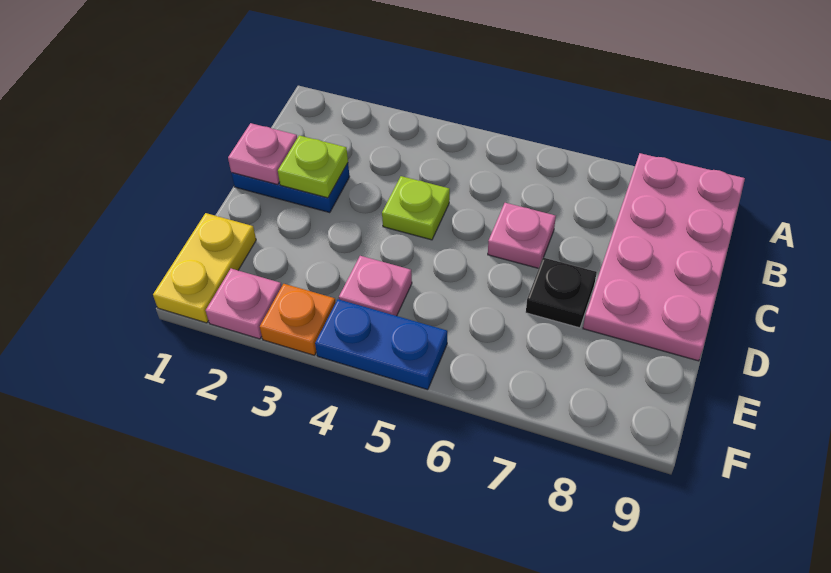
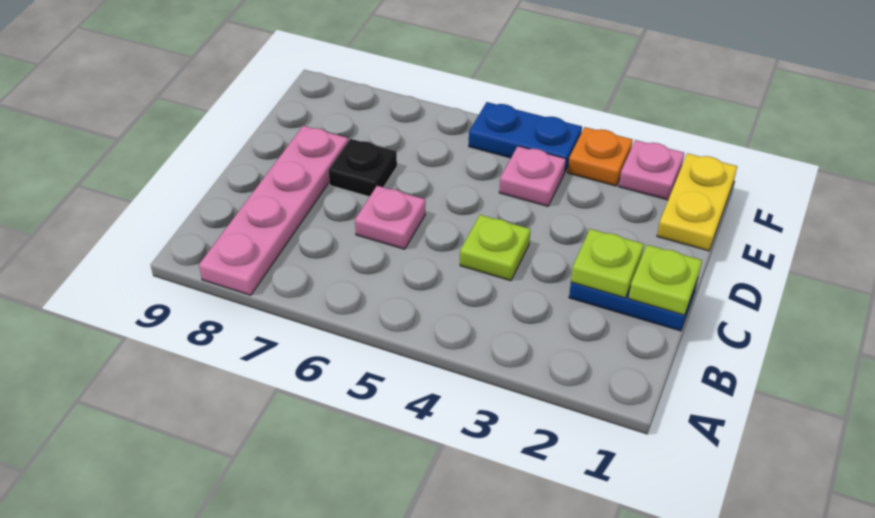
pink 2x4 plate [583,153,745,361] -> pink 1x4 plate [199,126,348,295]
pink 1x1 plate [228,123,297,185] -> lime 1x1 plate [628,245,702,315]

